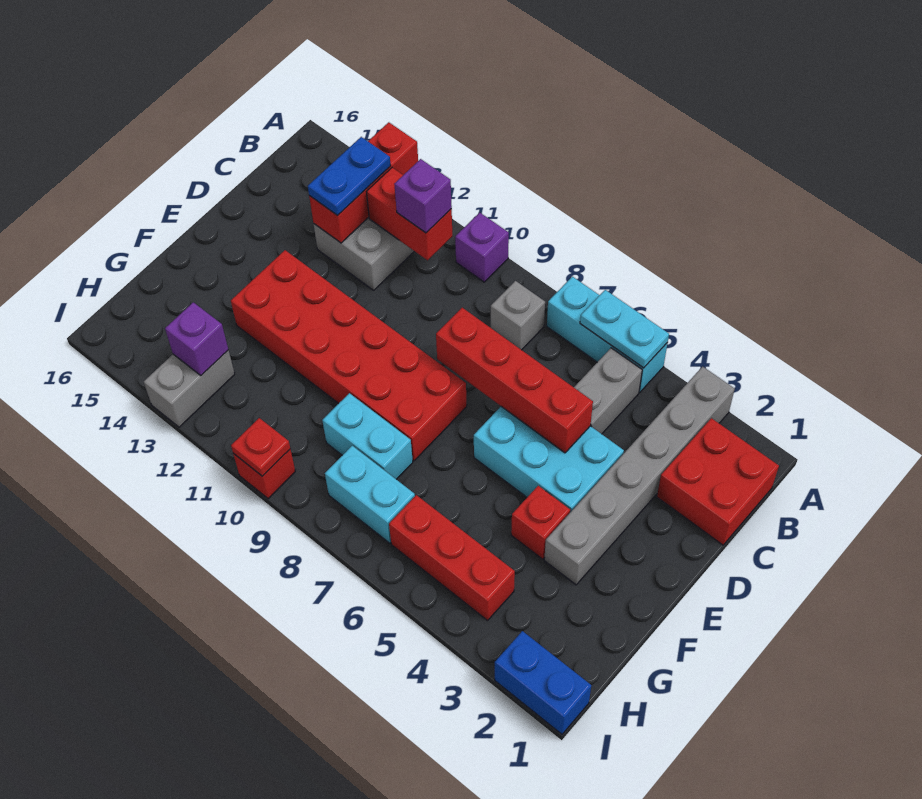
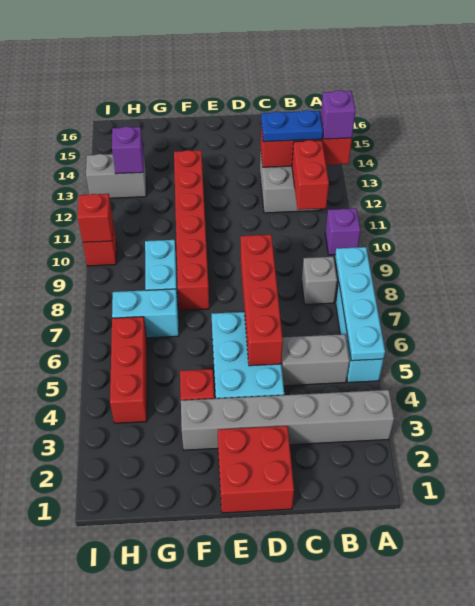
cyan 1x2 plate [580,290,669,368] -> cyan 1x4 plate [335,247,385,361]
red 2x2 brick [657,418,779,545] -> red 2x2 brick moved to [218,426,294,513]
purple 1x1 brick [394,159,452,233] -> purple 1x1 brick moved to [321,90,355,139]
red 2x6 brick [231,250,467,461] -> red 1x6 brick [174,150,209,310]
cyan 1x2 brick [325,446,415,543] -> cyan 1x2 brick turned to [112,289,179,338]
blue 1x2 brick [495,631,591,734] -> none
red 1x1 plate [231,418,290,476] -> red 1x1 brick [78,194,113,242]

